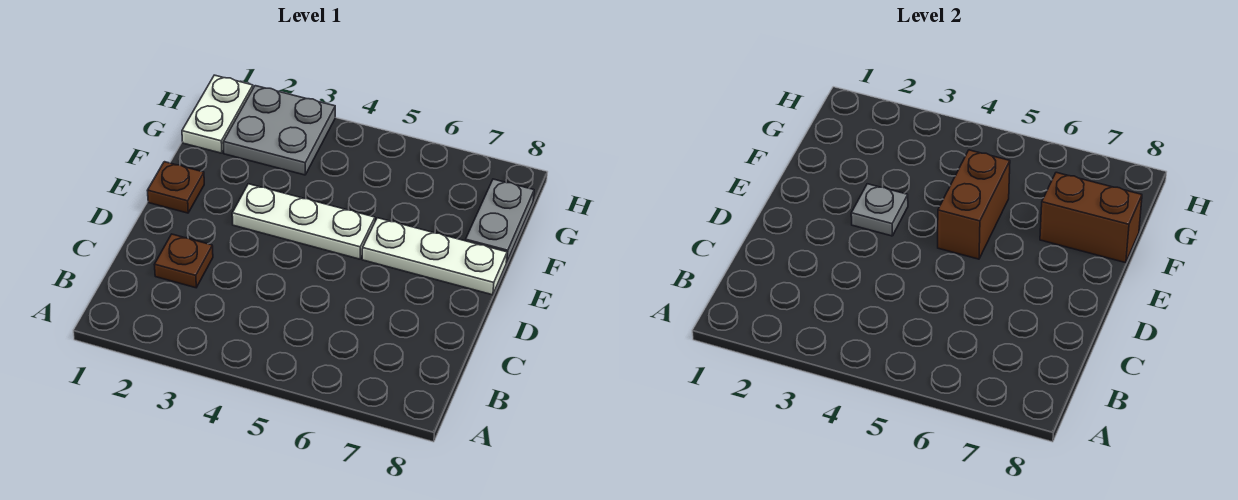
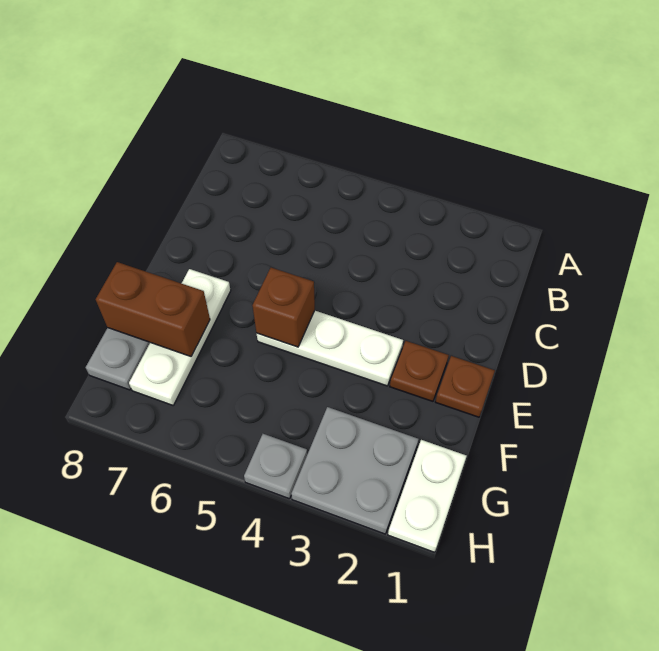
brown 1x1 plate [154,234,213,288] -> brown 1x1 plate moved to [390,341,449,401]
grey 1x1 plate [851,184,908,236] -> grey 1x1 plate moved to [244,434,307,499]
brown 1x2 brick [938,150,1010,259] -> brown 1x1 brick [252,268,315,347]
white 1x3 plate [362,218,507,295] -> white 1x3 plate turned to [129,269,231,405]

